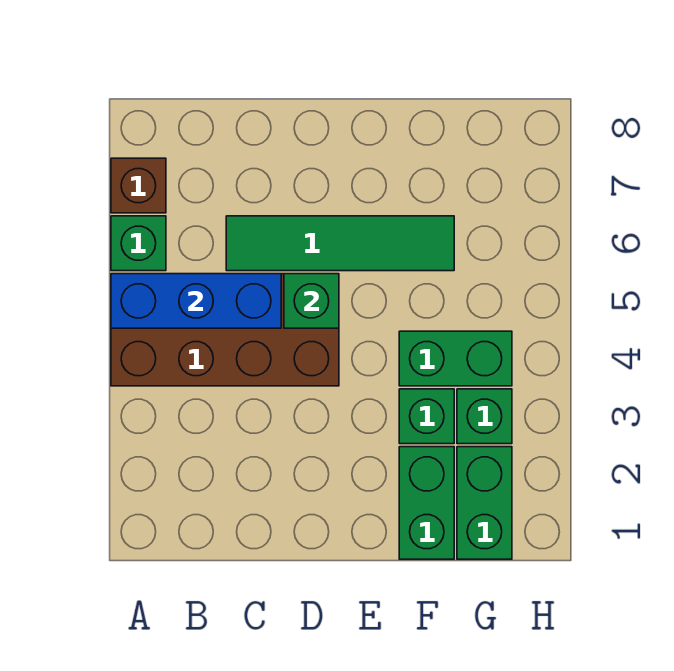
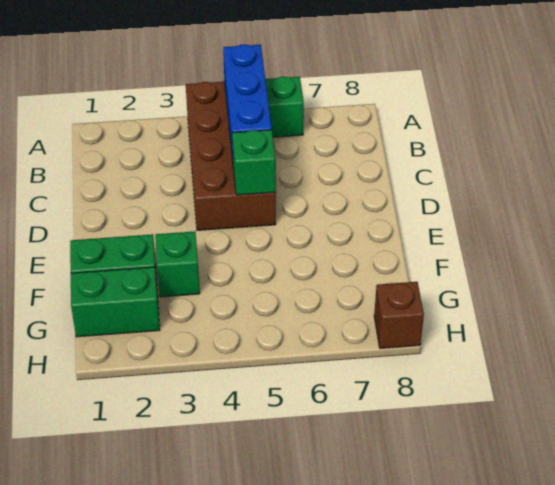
brown 1x1 brick [111,158,166,213] -> brown 1x1 brick moved to [374,282,424,349]
green 1x4 tile [226,216,454,271] -> none
green 1x2 brick [399,331,512,386] -> none
green 1x1 brick [457,389,512,444] -> none

